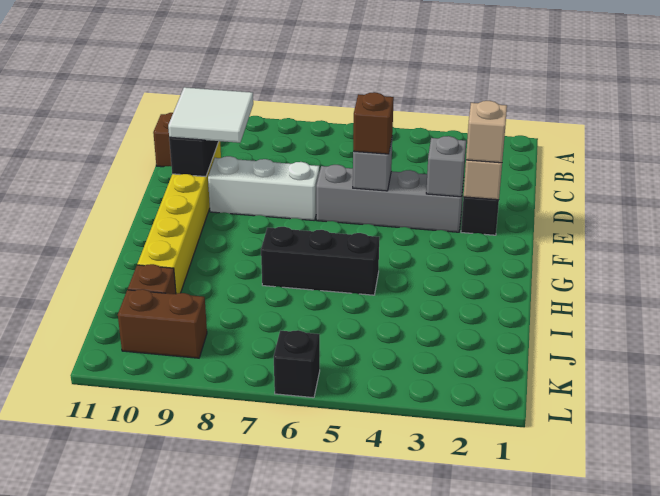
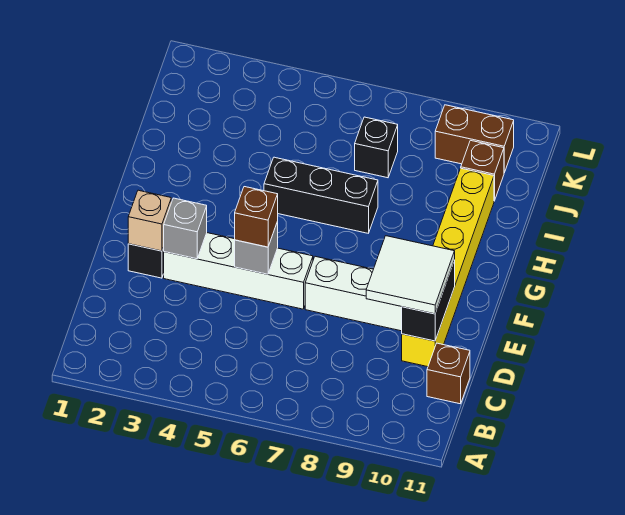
tan 1x1 brick [466,101,507,163] -> none
grey 1x4 brick [316,165,464,232] -> white 1x4 brick [164,233,313,309]
black 1x1 brick [274,330,320,398] -> black 1x1 brick moved to [355,117,398,178]

